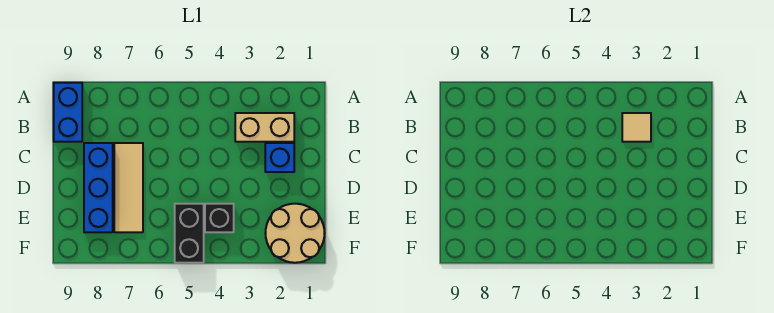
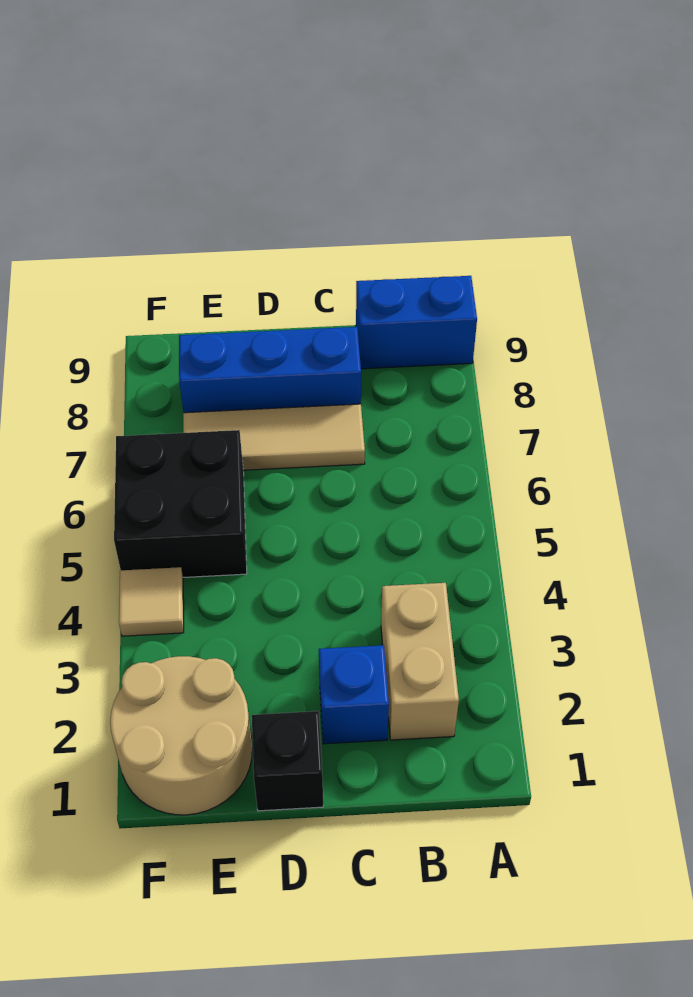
tan 1x1 tile [622,113,651,142] -> tan 1x1 tile moved to [119,567,184,636]
black 1x1 brick [205,204,234,232] -> black 1x1 brick moved to [252,711,323,811]
black 1x2 brick [175,204,204,263] -> black 2x2 brick [114,430,247,577]

